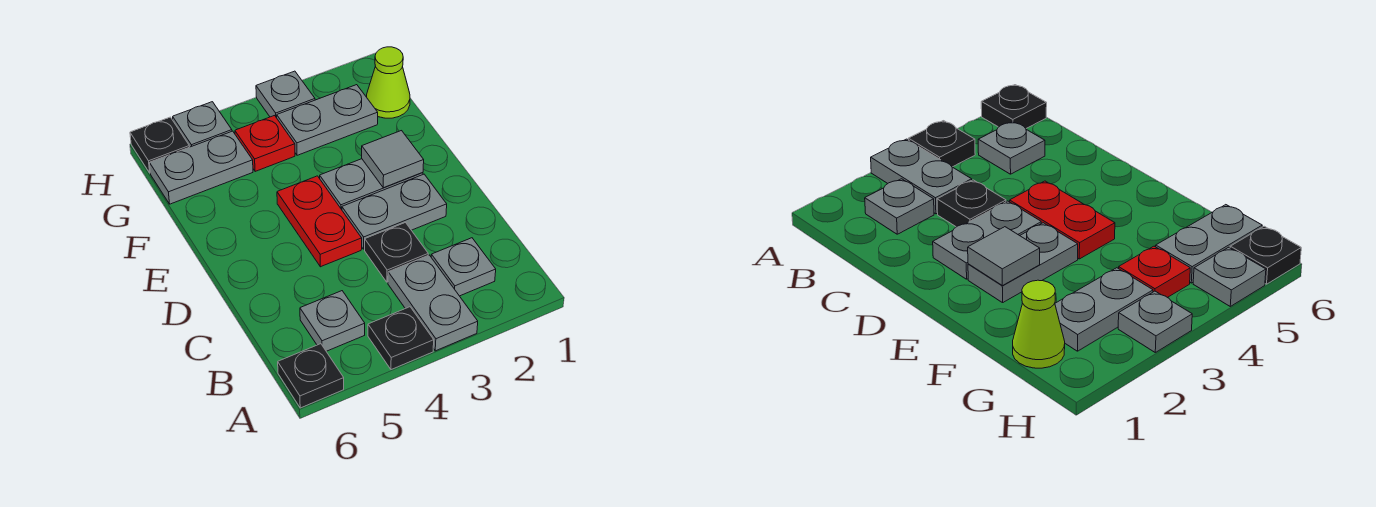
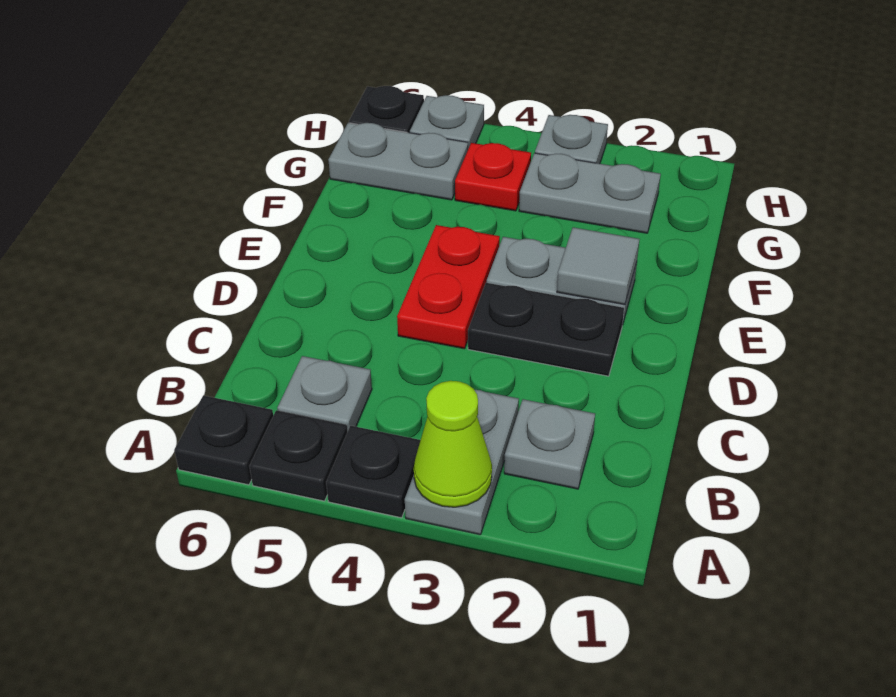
black 1x1 plate [365,223,428,282] -> black 1x1 plate moved to [249,410,347,501]
grey 1x2 plate [342,174,447,249] -> black 1x2 plate [468,283,624,376]
lime 1x1 cone [367,47,410,118] -> lime 1x1 cone moved to [414,381,492,507]

